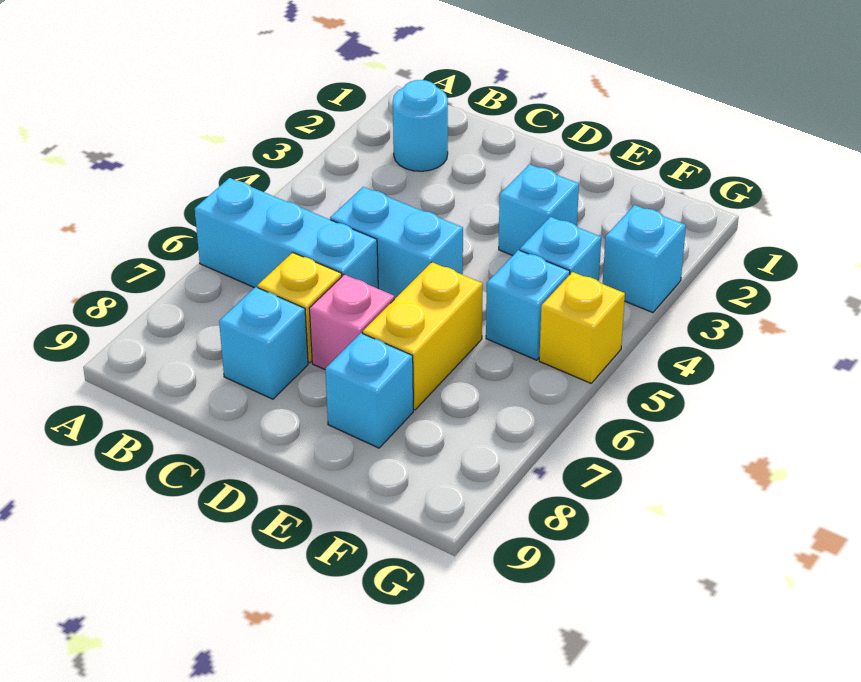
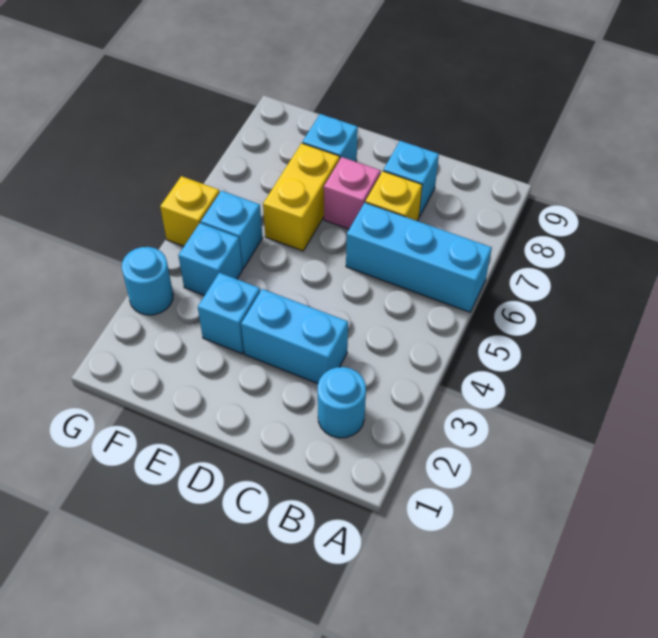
cyan 1x2 brick [330,187,463,299] -> cyan 1x2 brick moved to [241,289,348,384]
cyan 1x1 brick [603,205,686,313] -> cyan 1x1 round brick [122,247,173,315]

